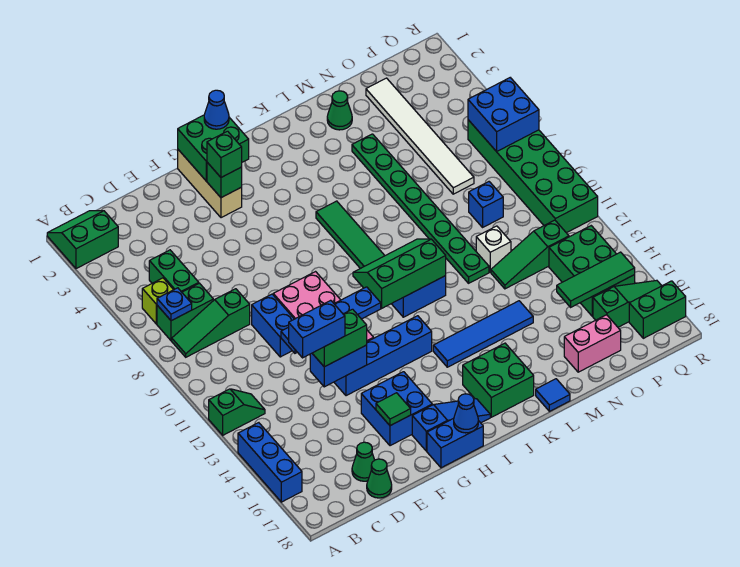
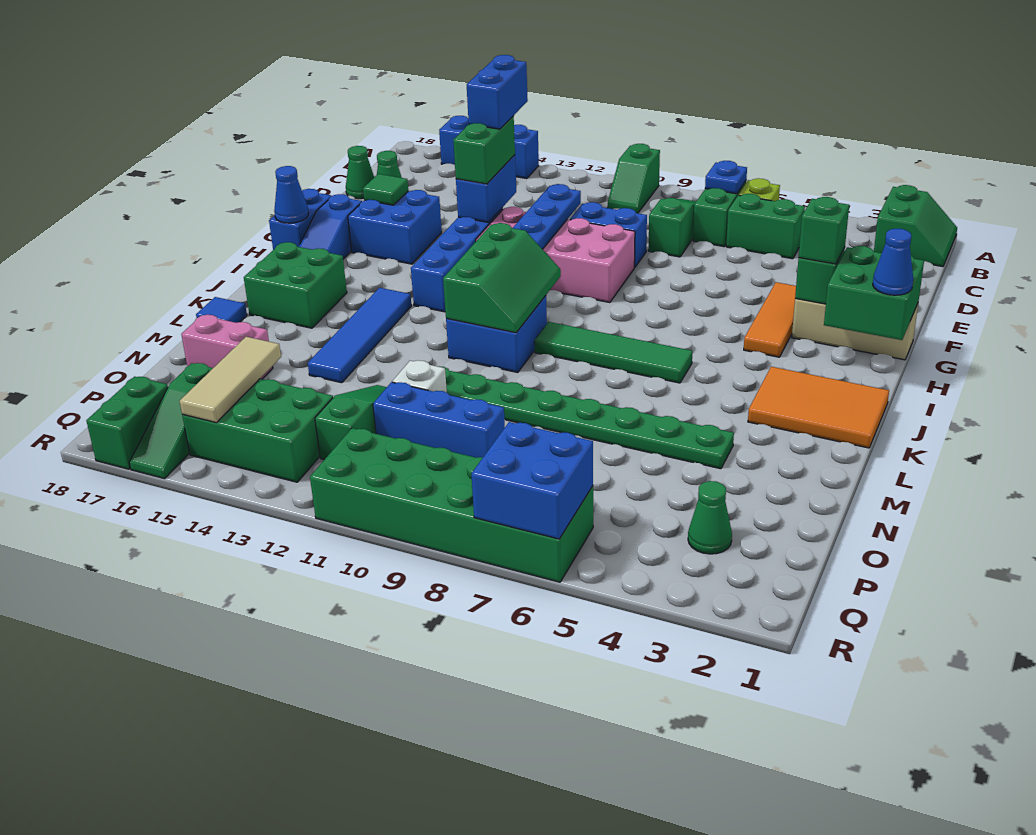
green 1x2 slope [209,389,265,435] -> green 1x2 slope moved to [608,144,660,213]
none -> orange 1x3 tile [744,282,796,357]
none -> orange 2x3 tile [748,367,889,448]
green 1x1 cone [327,91,352,130] -> green 1x1 cone moved to [688,481,732,554]
pink 1x2 brick [564,315,621,372] -> pink 1x2 brick turned to [181,315,273,379]
white 1x6 tile [366,78,474,194] -> none
blue 1x1 brick [469,182,503,227] -> blue 1x3 brick [373,382,505,458]
green 1x3 tile [557,252,635,307] -> tan 1x3 tile [180,337,281,423]

